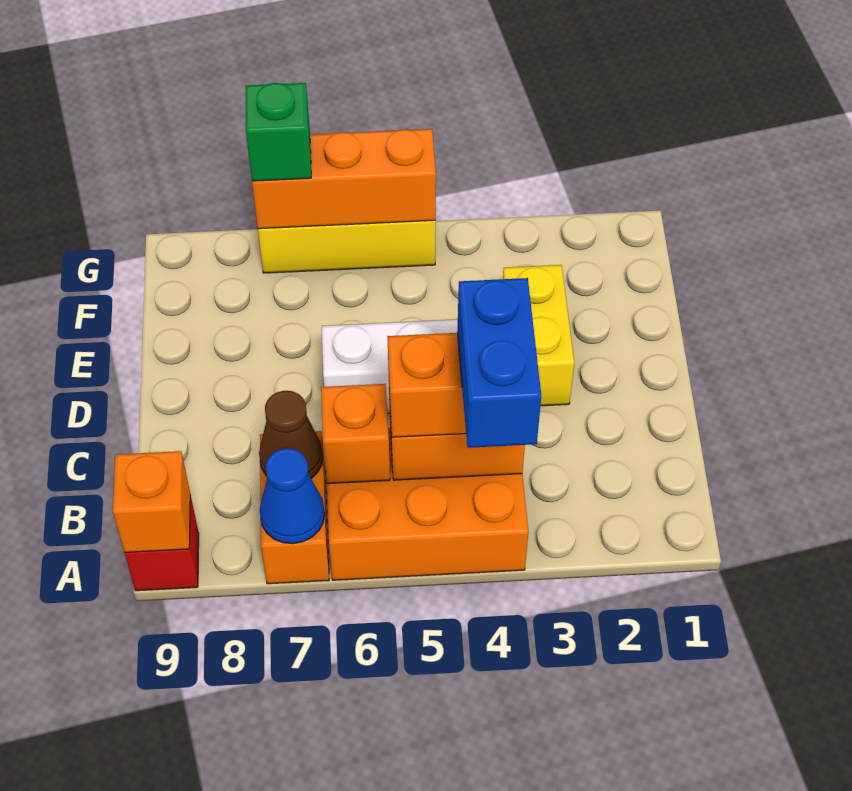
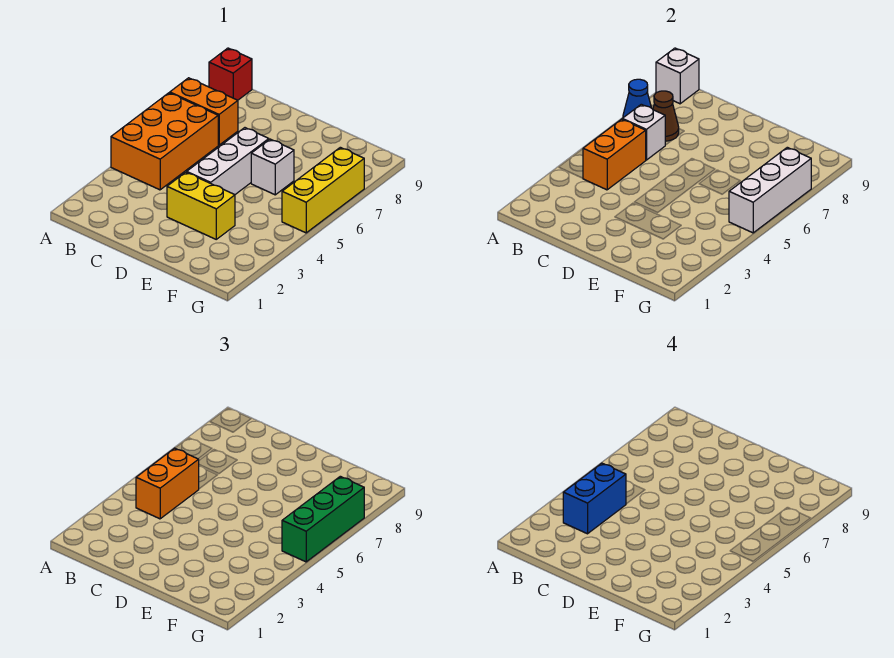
blue 1x2 brick [457,278,541,448] -> blue 1x2 brick turned to [563,463,626,534]
orange 1x1 brick [113,451,190,552] -> white 1x1 brick [656,48,699,104]
orange 1x1 brick [321,384,390,484] -> white 1x1 brick [622,104,665,160]
none -> white 1x1 brick [251,139,294,195]
orange 1x3 brick [252,129,436,229] -> white 1x3 brick [729,147,811,233]
green 1x1 brick [246,83,311,181] -> green 1x3 brick [282,476,364,562]

